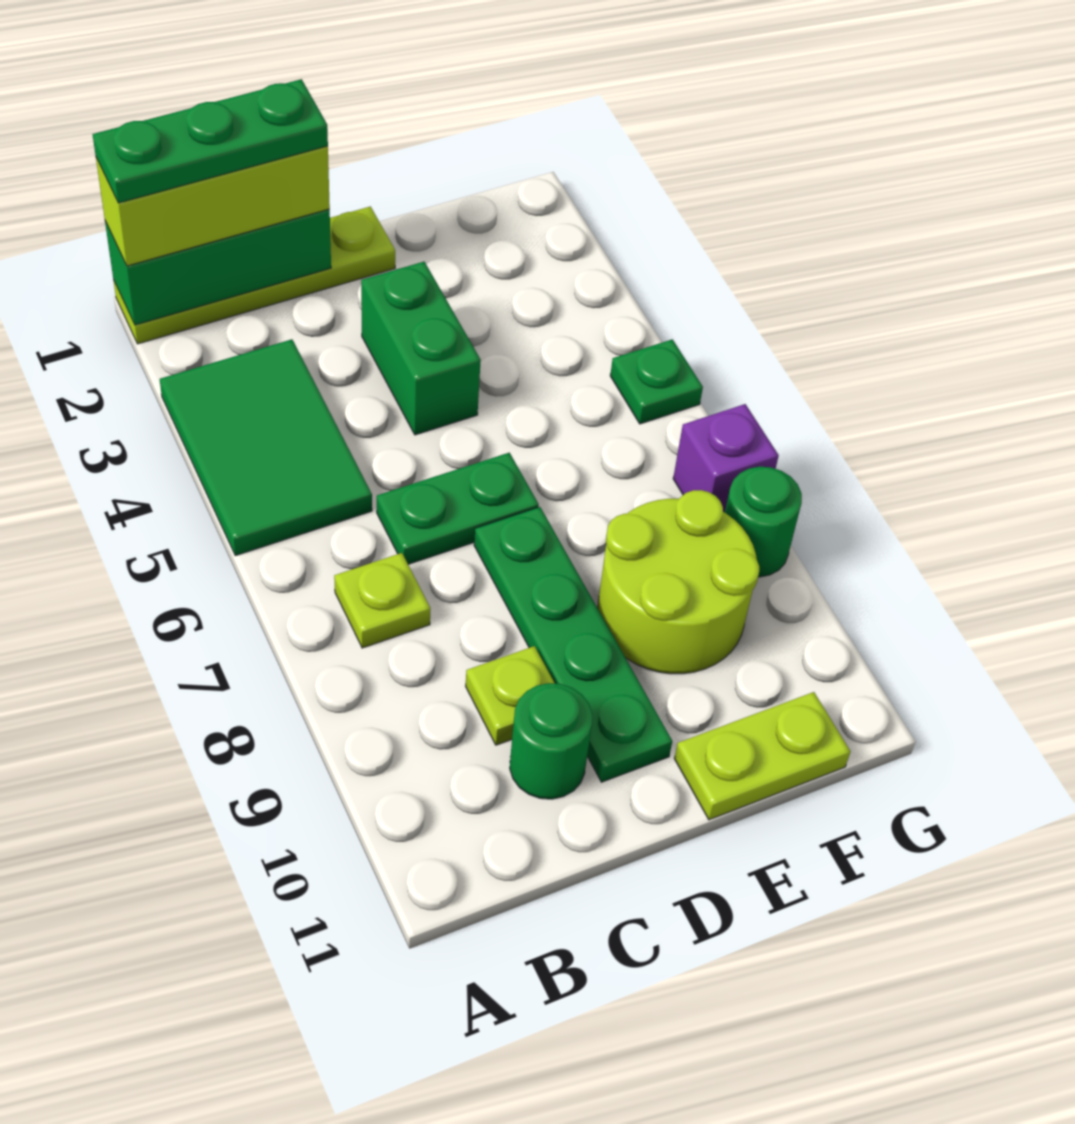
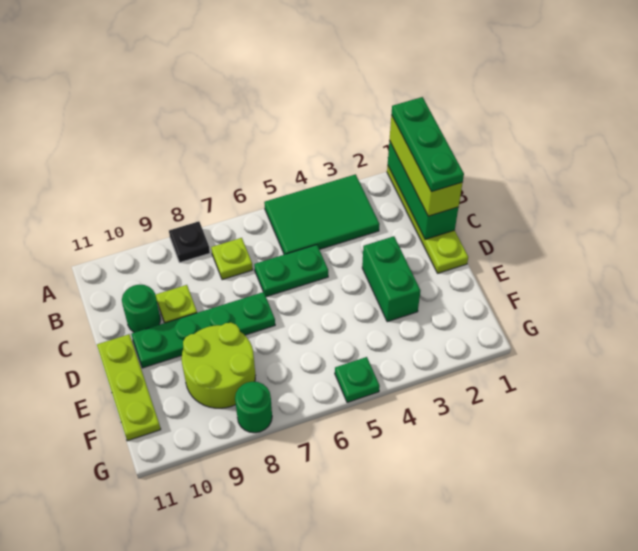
none -> black 1x1 plate [169,221,210,263]
green 1x2 plate [377,453,539,564] -> green 1x2 plate turned to [254,245,328,297]
green 1x2 brick [361,262,481,435] -> green 1x2 brick turned to [362,236,420,322]
lime 1x2 plate [674,692,851,820] -> lime 1x3 plate [97,334,161,441]
purple 1x1 brick [673,404,779,512] -> none

